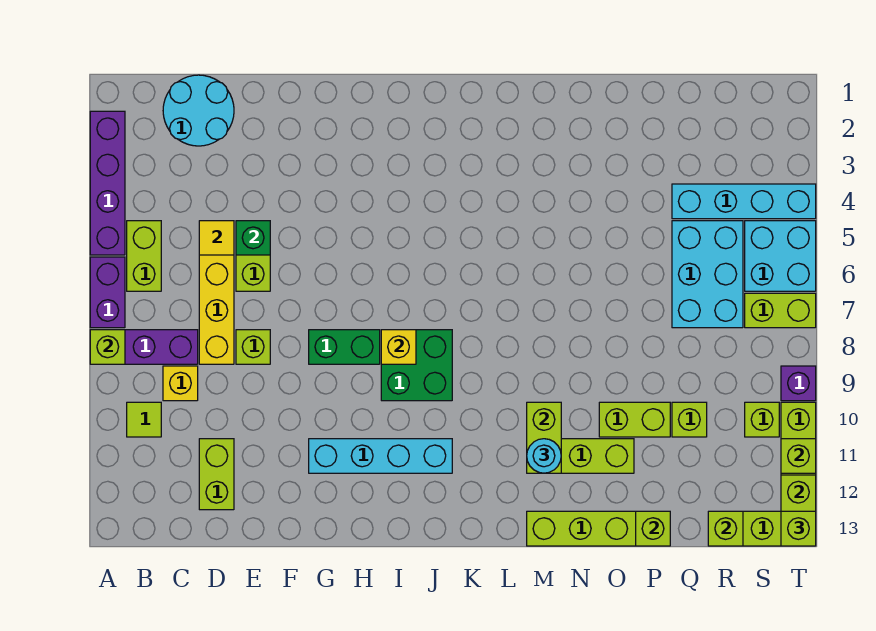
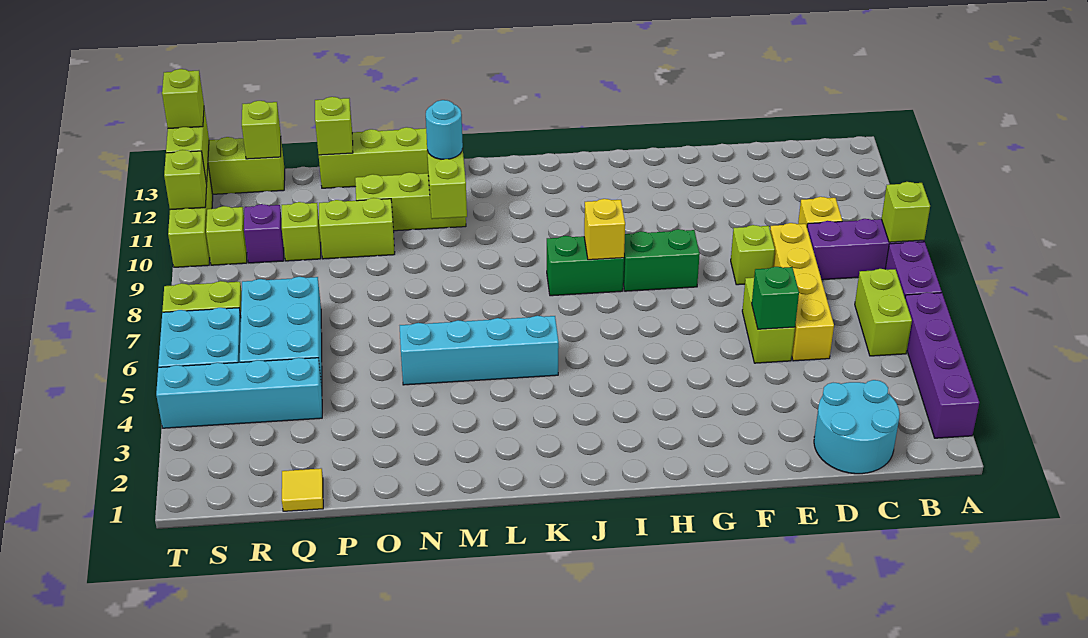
lime 1x1 tile [127,402,161,437] -> none
yellow 1x1 tile [199,221,234,255] -> yellow 1x1 tile moved to [282,468,323,511]
lime 1x2 brick [199,439,234,510] -> none
cyan 1x4 brick [309,439,452,473] -> cyan 1x4 brick moved to [400,316,559,385]
green 2x2 brick [381,330,452,401] -> green 1x2 brick [547,236,624,296]
purple 1x1 brick [781,366,816,401] -> purple 1x1 brick moved to [244,204,284,263]

